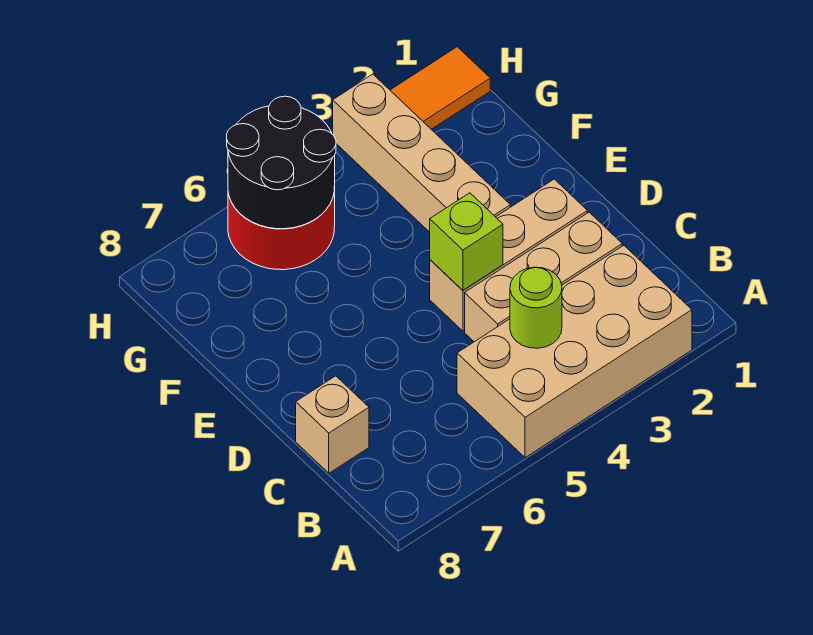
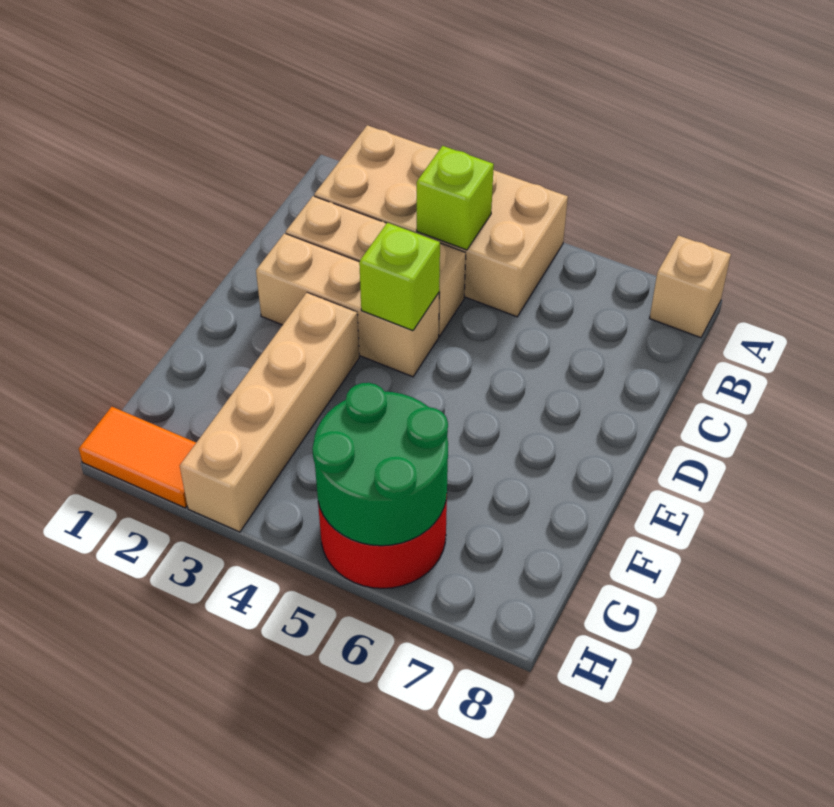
lime 1x1 round brick [510,267,562,348] -> lime 1x1 brick [417,146,494,250]
tan 1x1 brick [296,376,369,473] -> tan 1x1 brick moved to [650,235,731,338]
black 2x2 round brick [227,96,336,229] -> green 2x2 round brick [312,383,448,546]

